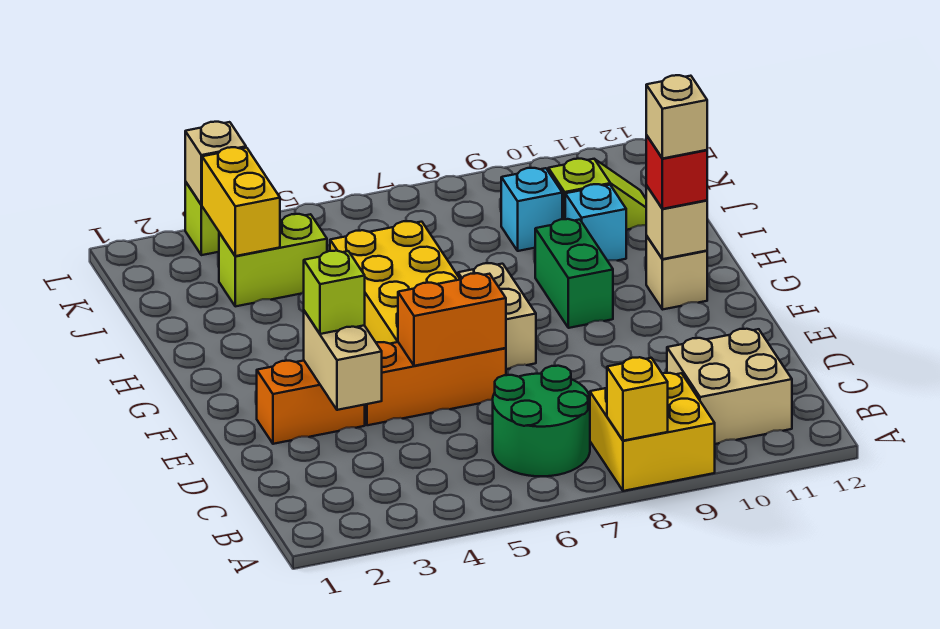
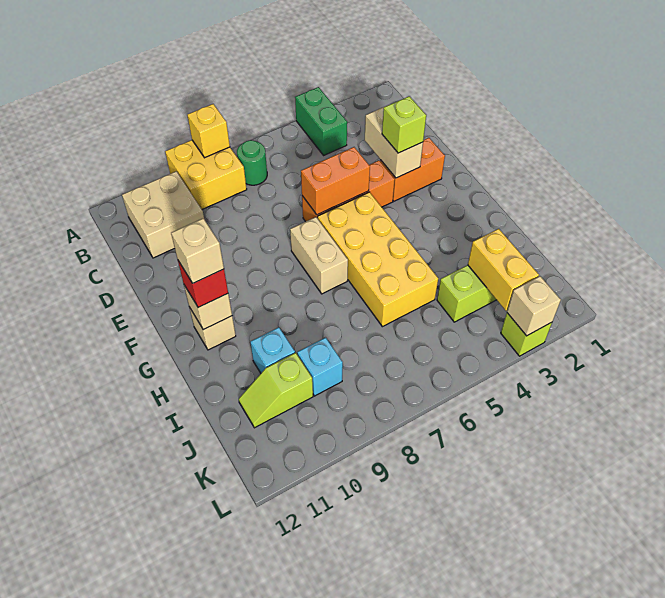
green 2x2 round brick [493,366,590,476] -> green 1x1 round brick [237,140,267,185]
green 1x2 brick [535,219,613,328] -> green 1x2 brick moved to [295,87,347,155]

